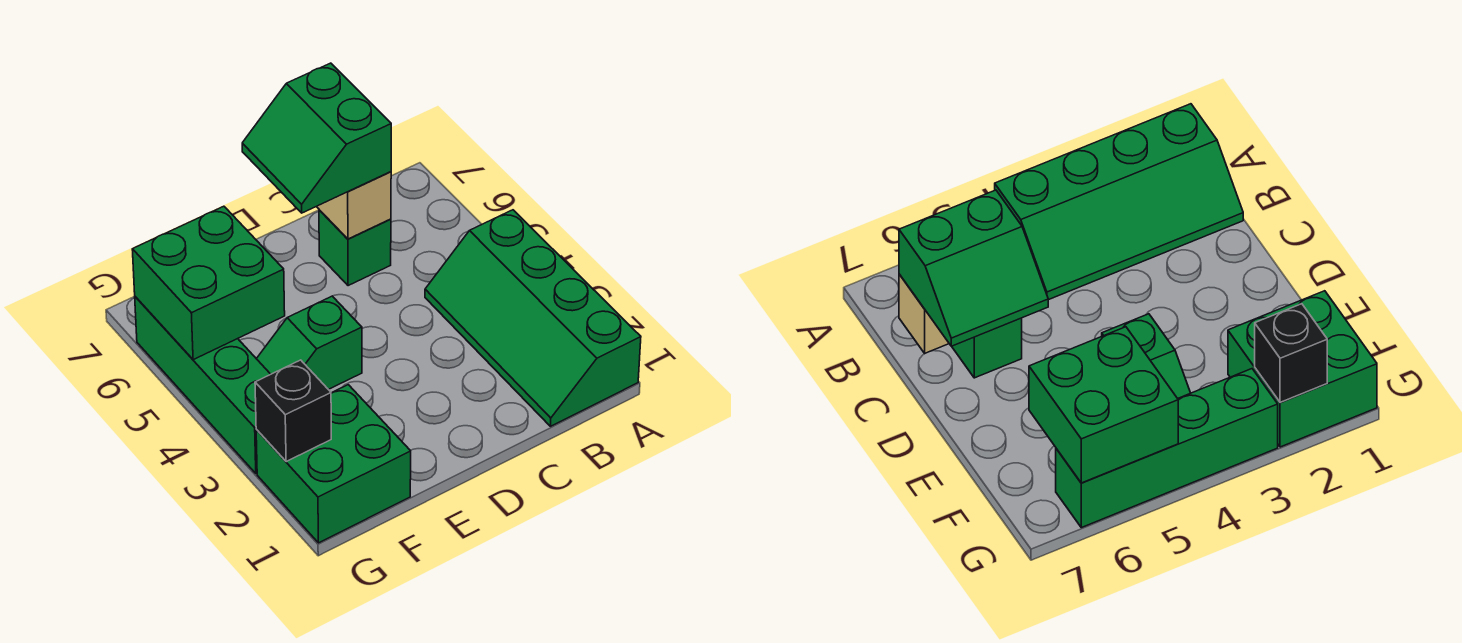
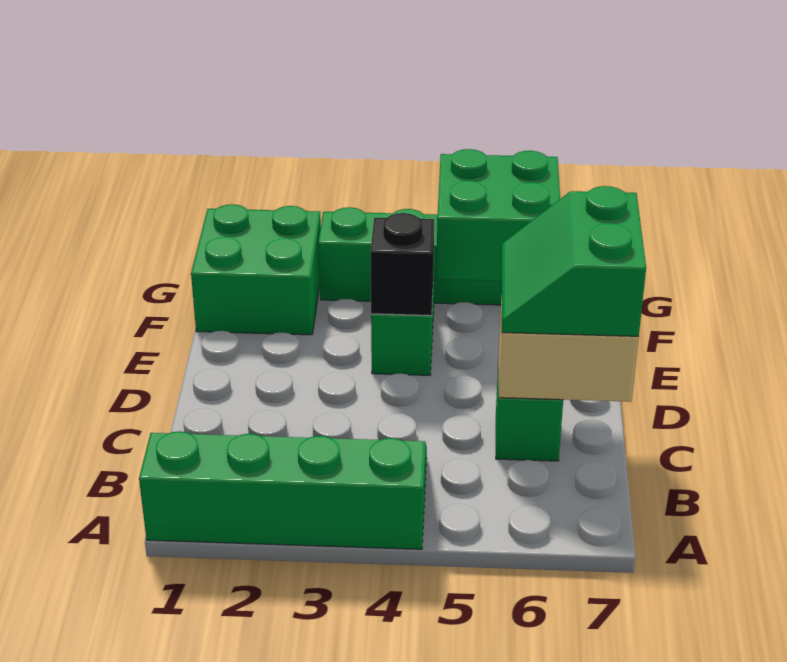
green 2x2 slope [242,63,391,213] -> green 2x2 slope turned to [501,186,646,336]
black 1x1 brick [255,360,331,462] -> black 1x1 brick moved to [370,213,434,316]

